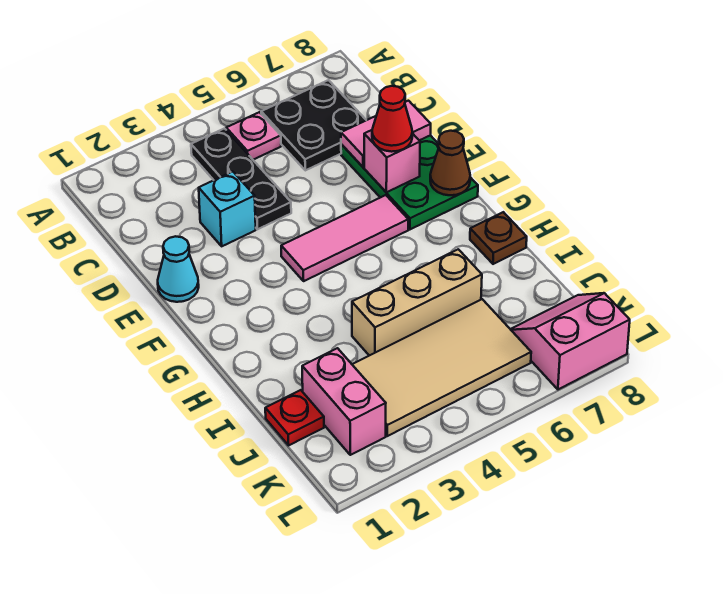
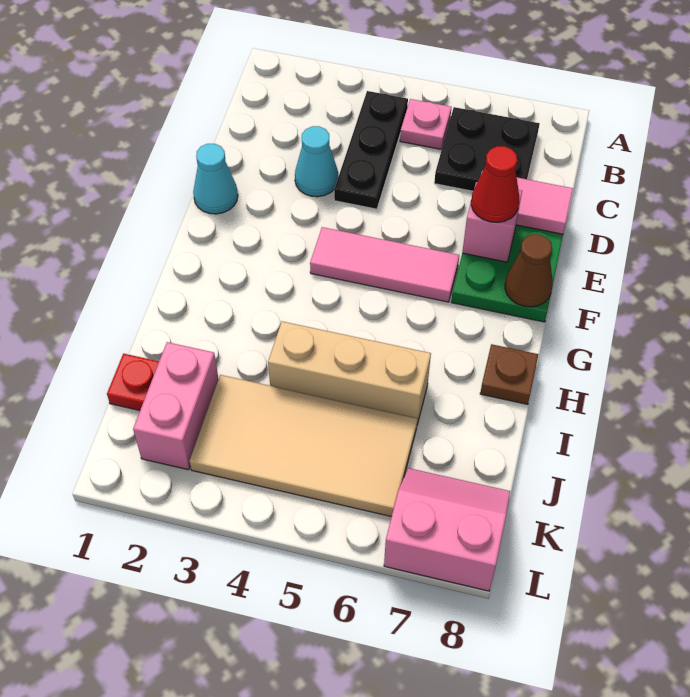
cyan 1x1 brick [199,171,256,246] -> cyan 1x1 cone [295,126,338,197]

